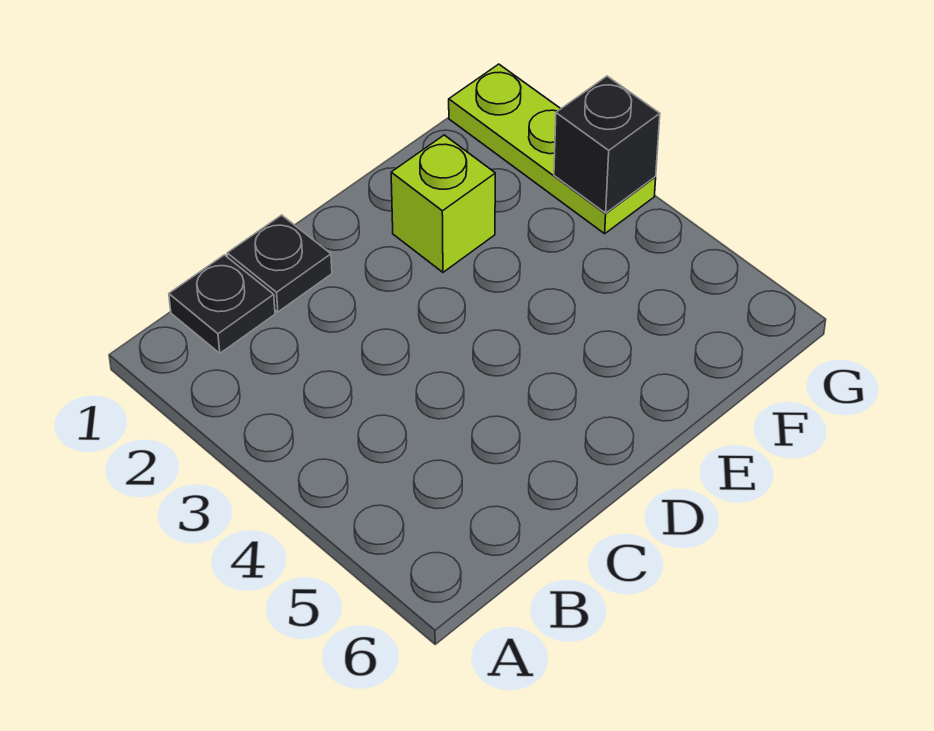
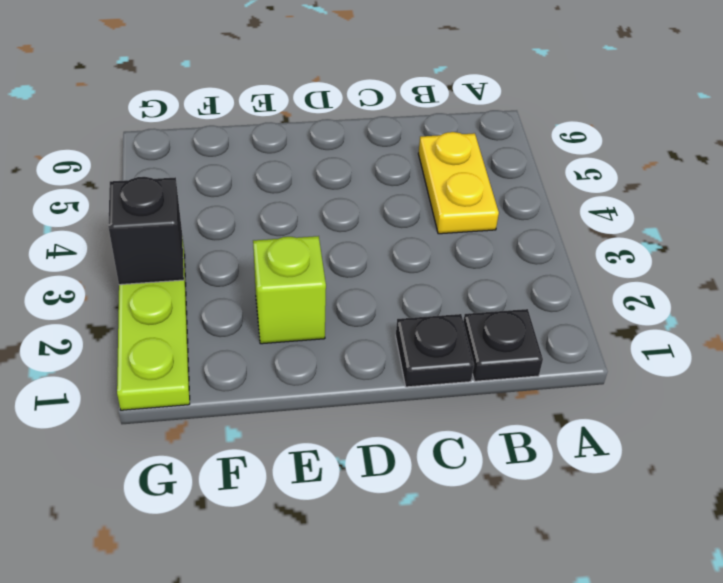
none -> yellow 1x2 plate [418,132,499,234]

